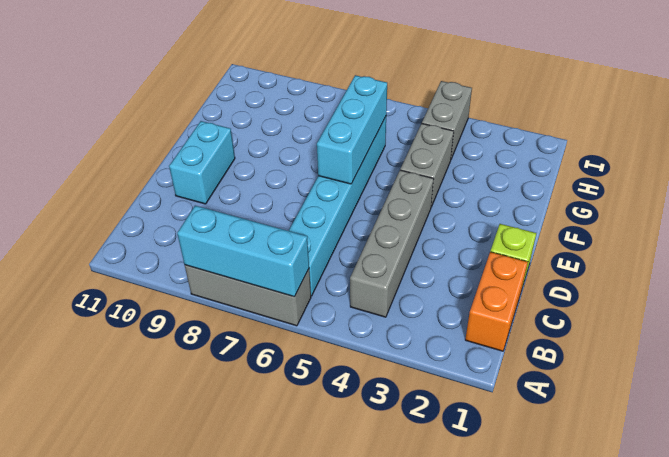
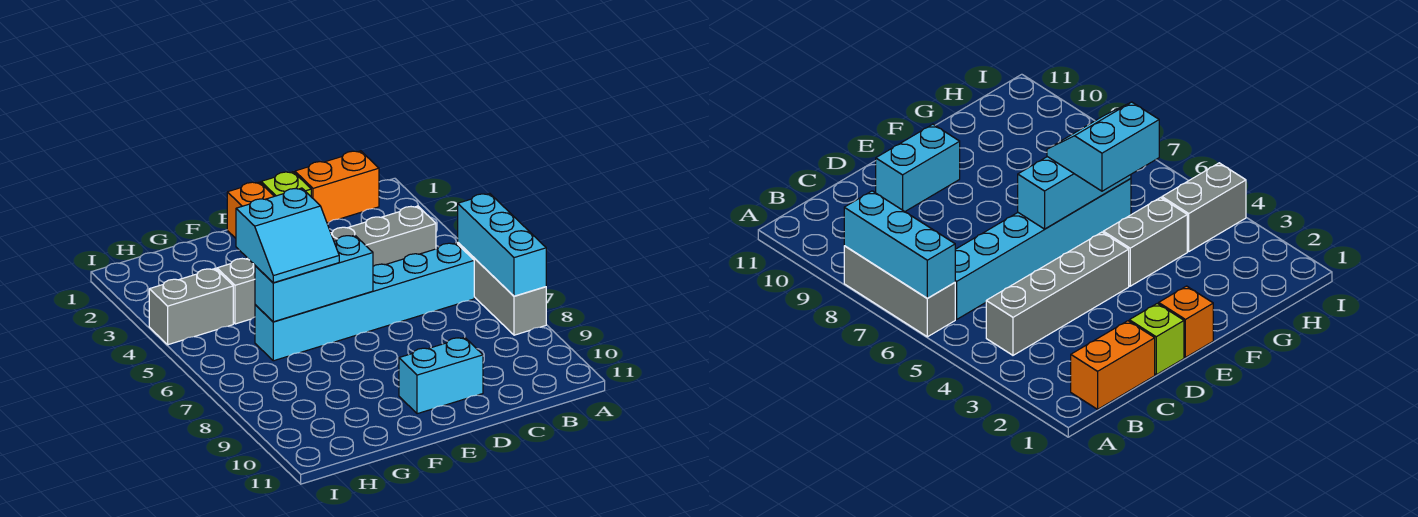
none -> orange 1x1 brick [227,182,274,238]
none -> cyan 2x2 slope [236,188,339,283]

